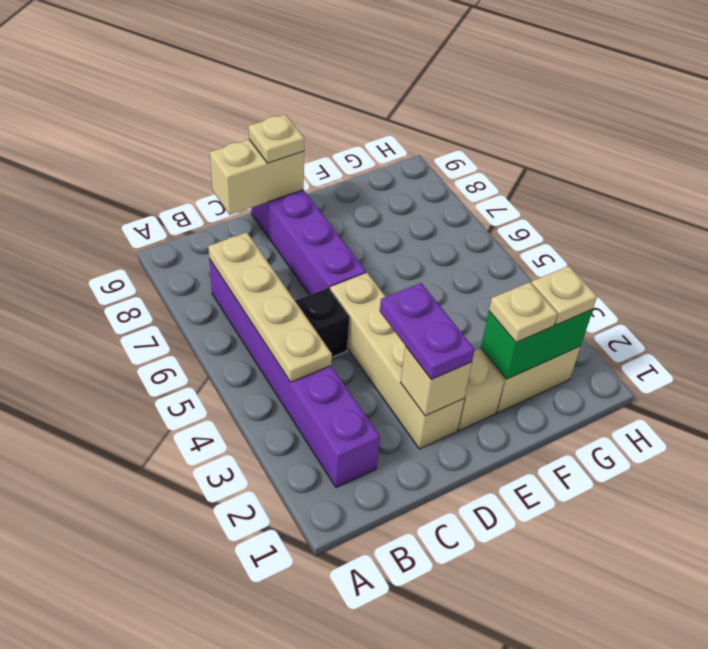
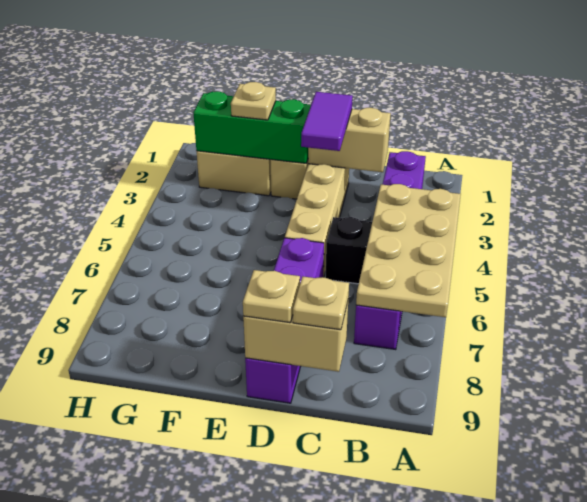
tan 1x4 plate [208,232,332,382] -> tan 2x4 plate [356,184,461,317]
tan 1x1 brick [400,346,472,416] -> tan 1x2 brick [308,108,391,172]
purple 1x2 plate [380,283,475,379] -> purple 1x2 tile [301,92,353,151]
green 1x2 brick [481,309,593,379] -> green 1x3 brick [193,91,311,163]
tan 1x1 plate [531,266,597,325] -> tan 1x1 plate moved to [293,277,349,330]

